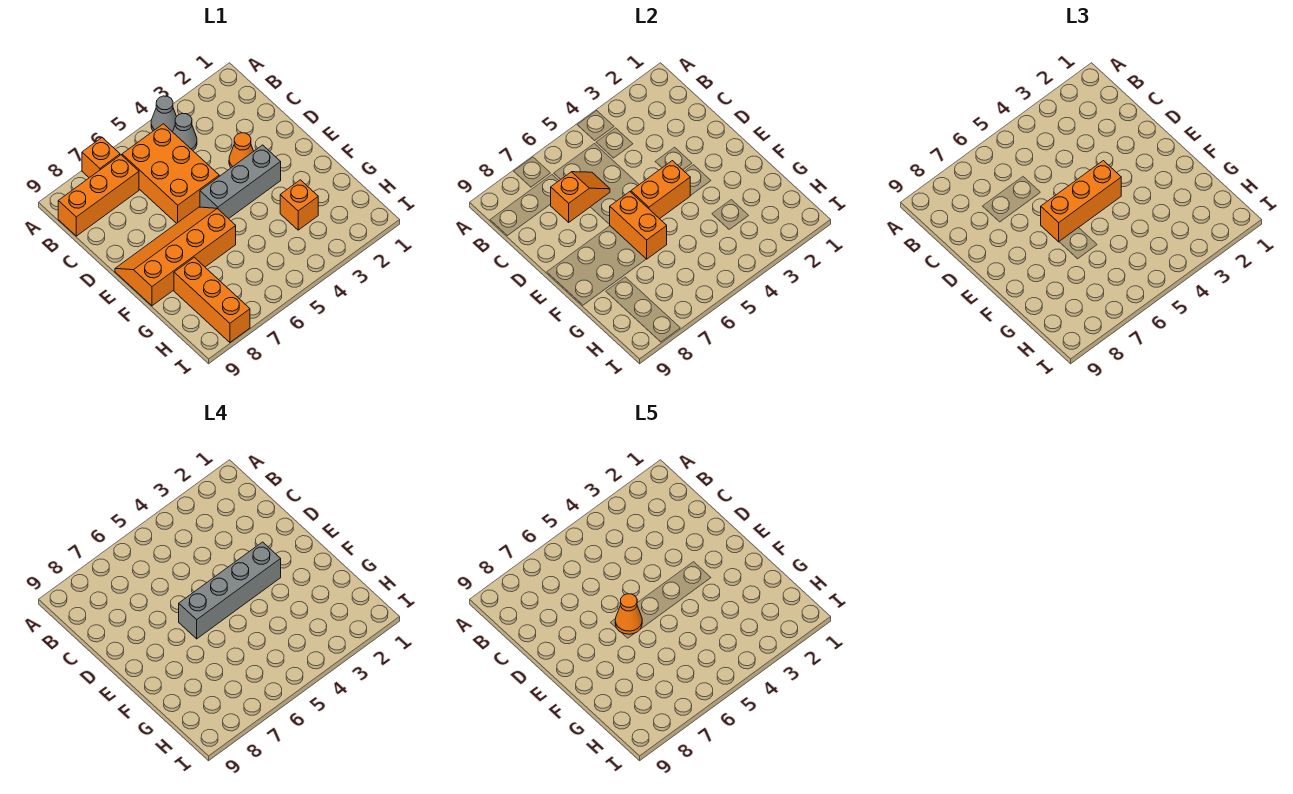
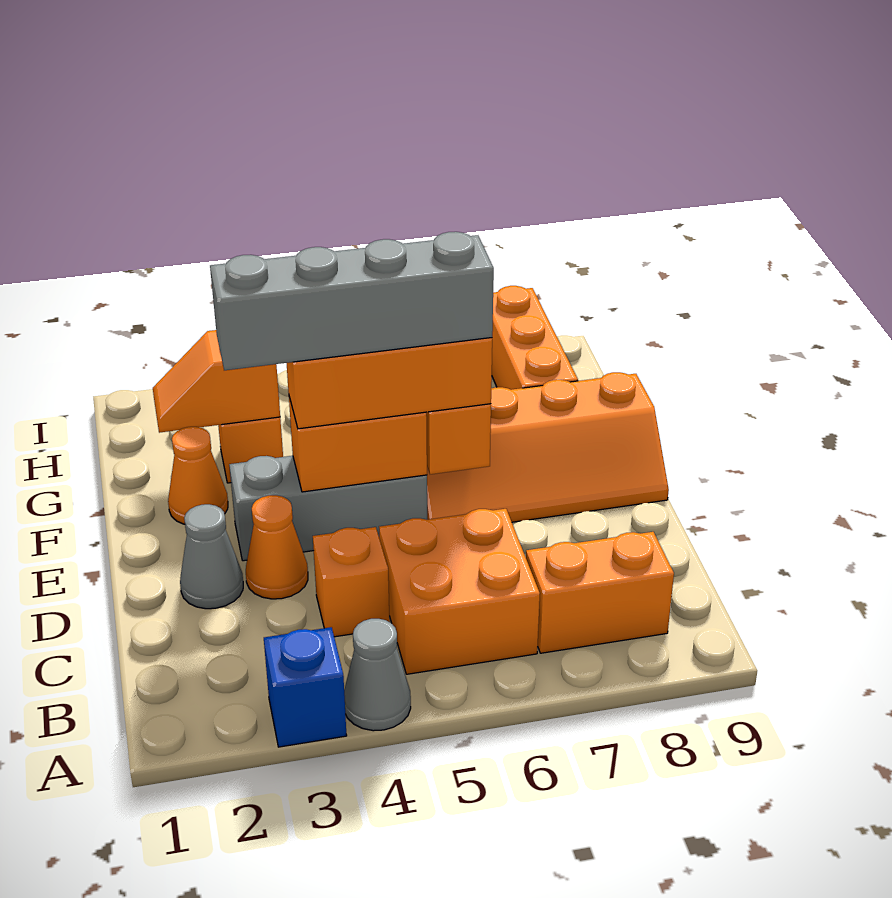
none -> blue 1x1 brick [264,627,347,747]
orange 1x1 brick [82,138,120,178] -> orange 1x1 brick moved to [313,527,390,637]
grey 1x1 cone [172,114,197,150] -> grey 1x1 cone moved to [180,504,243,609]
orange 2x3 brick [122,124,219,223] -> orange 2x2 brick [379,509,540,674]
orange 1x3 brick [58,155,139,236] -> orange 1x2 brick [526,532,674,653]
orange 1x2 slope [551,172,610,222] -> orange 1x2 slope moved to [153,330,280,433]
orange 1x1 cone [615,594,642,634] -> orange 1x1 cone moved to [168,427,228,524]

